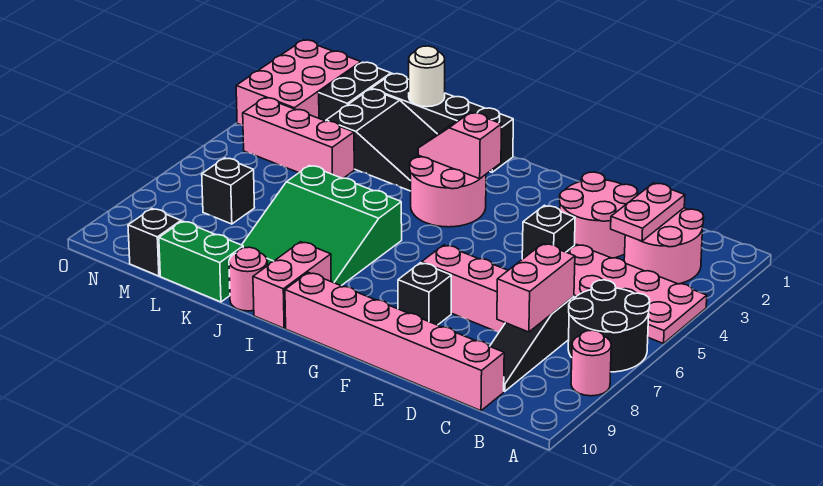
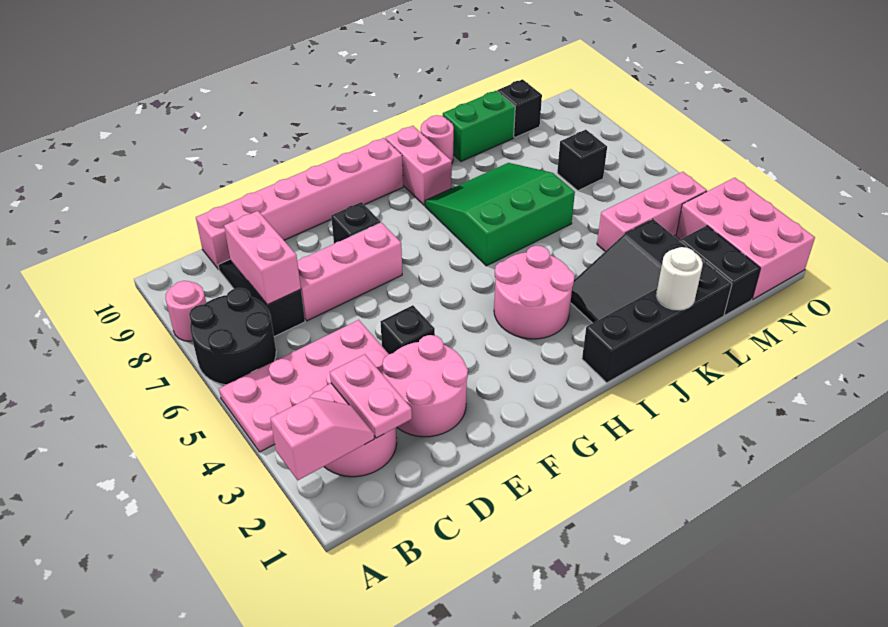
pink 1x2 slope [418,112,502,179] -> pink 1x2 slope moved to [270,398,374,480]

